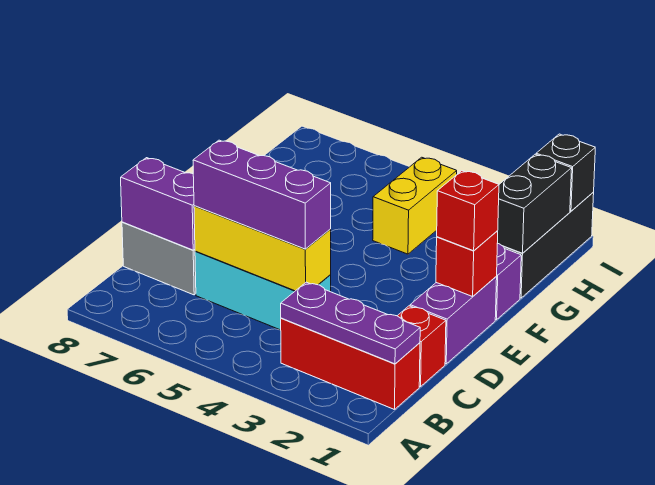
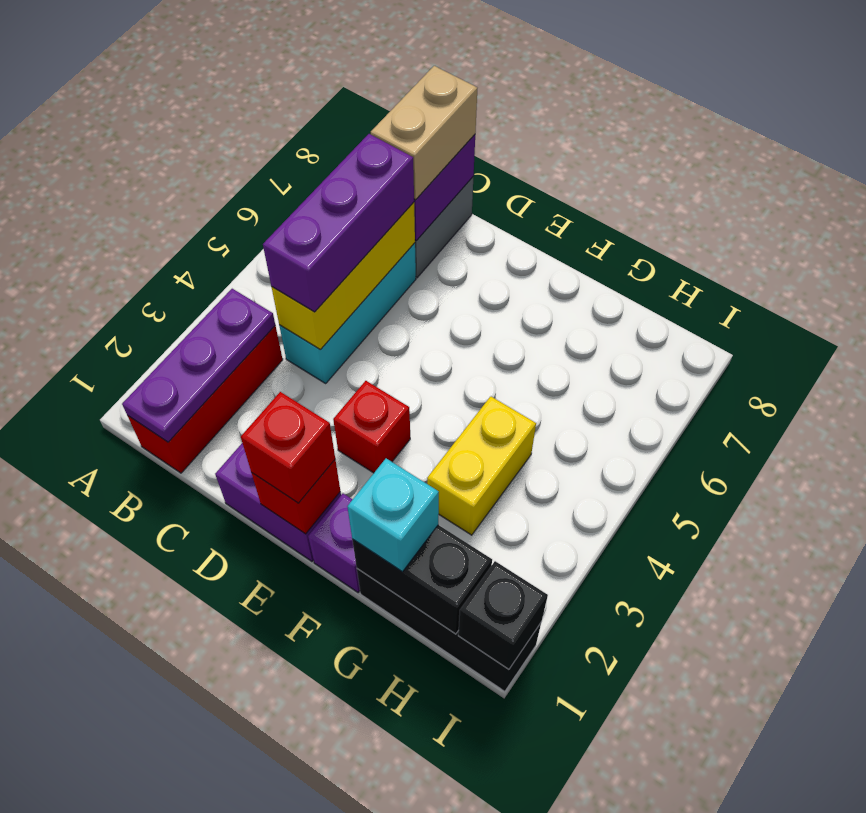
red 1x1 brick [398,306,446,387] -> red 1x1 brick moved to [333,381,410,473]
none -> tan 1x2 brick [371,66,477,200]
none -> cyan 1x1 brick [347,458,439,572]
yellow 1x2 brick [373,157,457,254] -> yellow 1x2 brick turned to [427,396,536,535]

